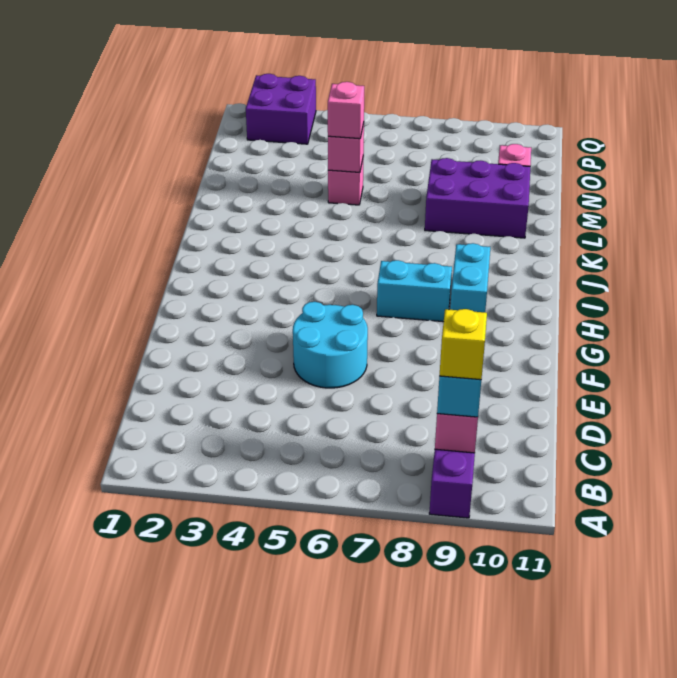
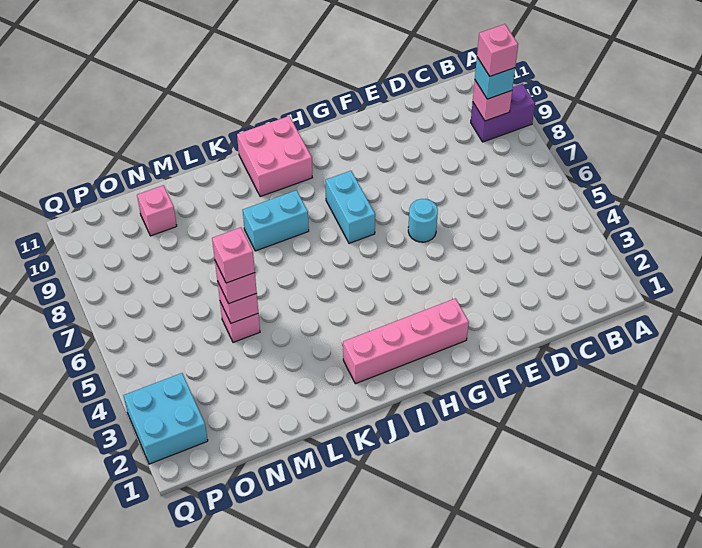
yellow 1x1 brick [440,309,487,380] -> pink 1x1 brick [477,24,518,76]
cyan 2x2 round brick [293,302,368,388] -> cyan 1x1 round brick [408,199,438,242]
none -> pink 1x4 brick [343,299,469,384]
cyan 1x2 brick [450,243,490,312] -> cyan 1x2 brick moved to [243,190,309,251]
none -> pink 2x2 brick [237,116,312,197]
purple 2x3 brick [425,158,530,238] -> none
none -> pink 1x1 brick [212,228,255,283]
purple 2x2 brick [246,74,316,144] -> cyan 2x2 brick [123,373,208,464]

